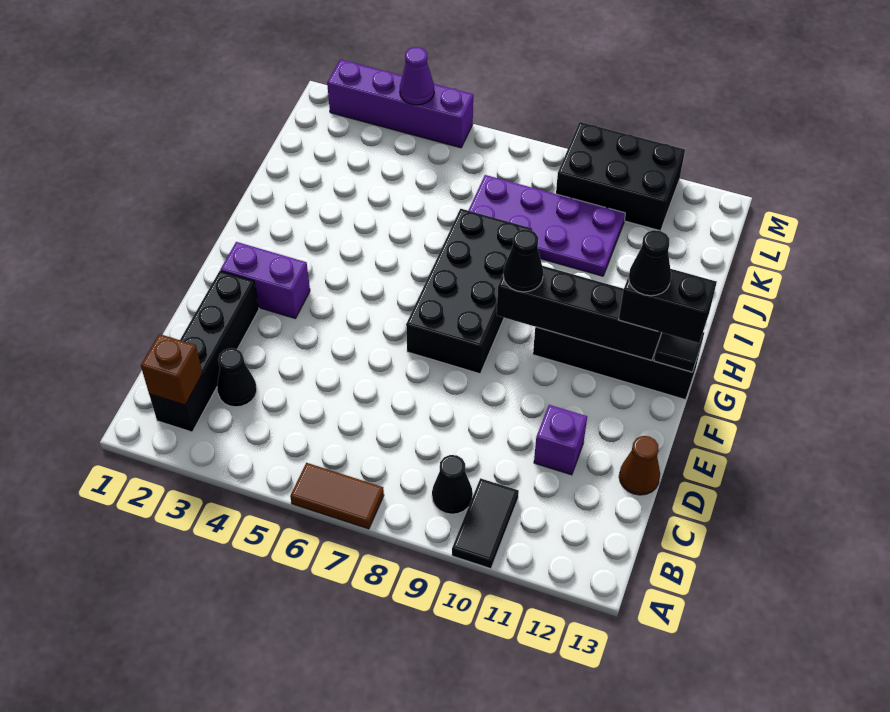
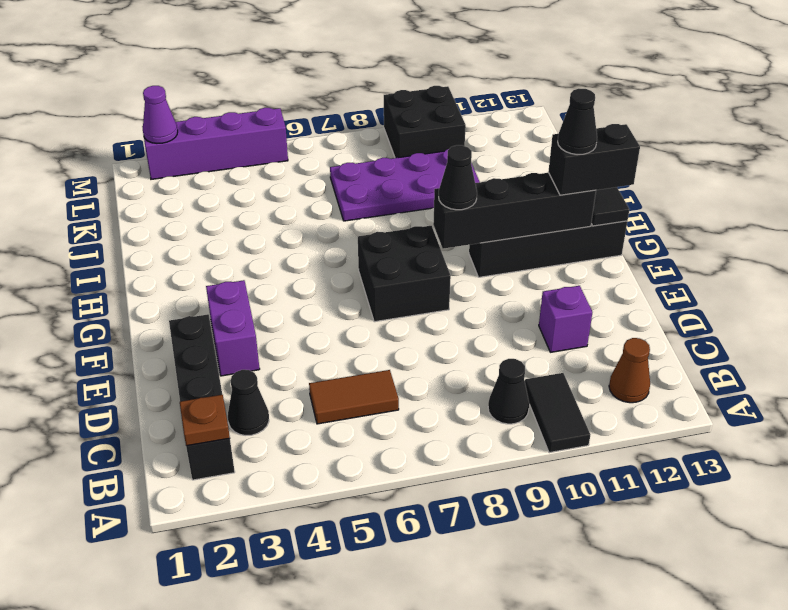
brown 1x2 tile [290,463,384,529] -> brown 1x2 tile moved to [309,370,399,424]
brown 1x1 brick [141,334,203,405] -> brown 1x1 plate [180,395,230,446]
brown 1x1 cone [619,436,660,495] -> brown 1x1 cone moved to [609,338,650,403]
purple 1x2 brick [220,242,310,319] -> purple 1x2 brick turned to [206,280,260,376]
black 2x4 brick [406,209,532,374] -> black 2x2 brick [358,226,451,322]
black 2x3 brick [556,122,685,231] -> black 2x2 brick [384,86,466,158]
purple 1x1 cone [400,47,434,105] -> purple 1x1 cone moved to [143,86,178,143]

